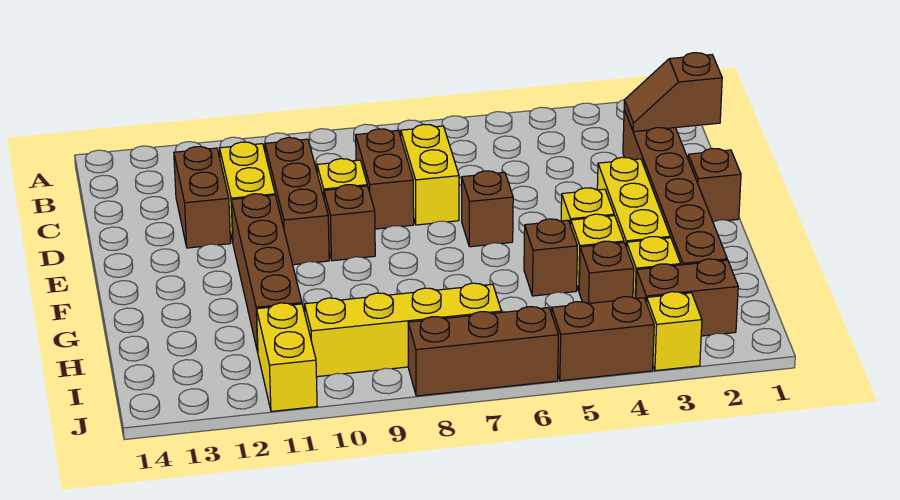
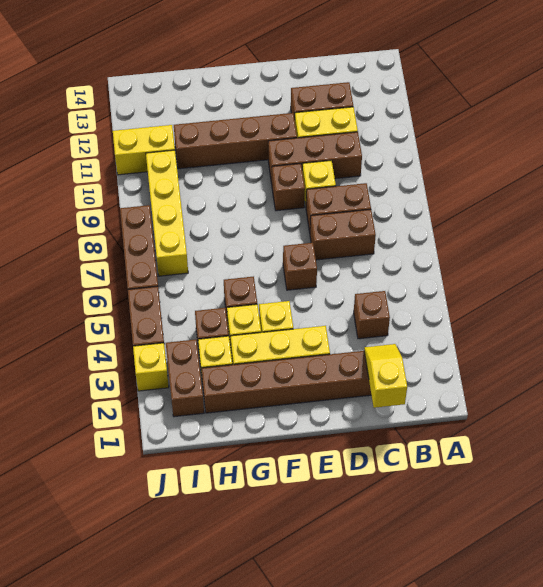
brown 1x2 slope [624,53,722,132] -> yellow 1x2 slope [364,344,407,408]
yellow 1x2 brick [401,124,459,225] -> brown 1x2 brick [310,210,376,260]
brown 1x1 brick [688,149,741,222] -> brown 1x1 brick moved to [354,291,390,339]

